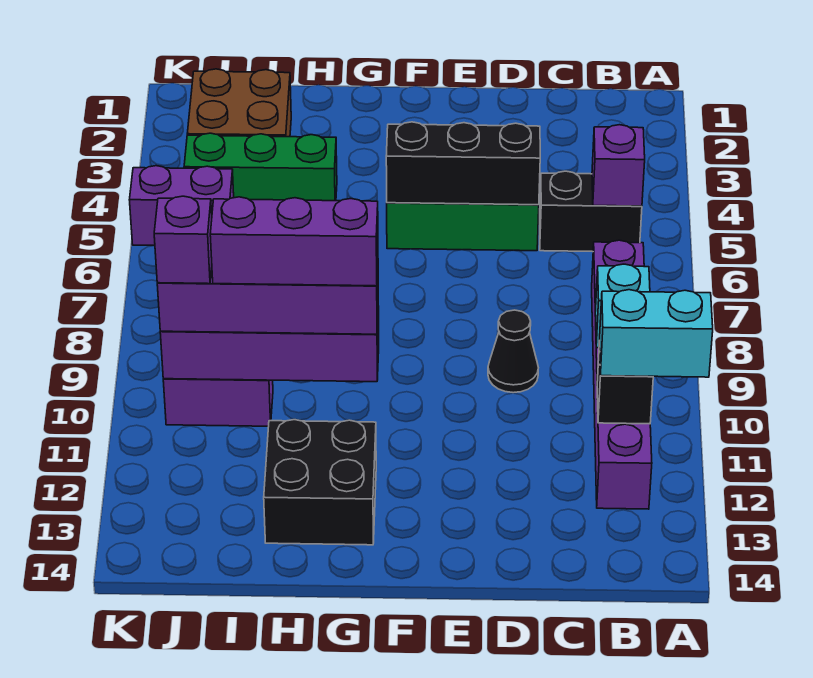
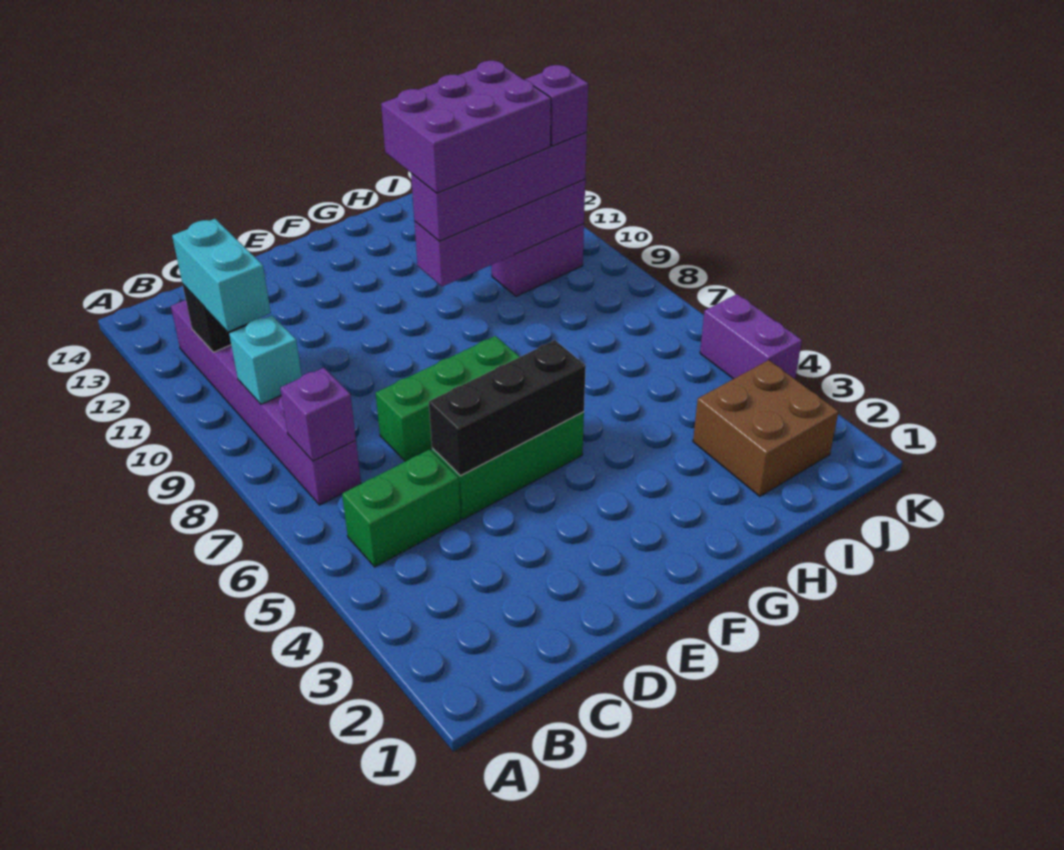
cyan 1x2 brick [600,290,713,377] -> cyan 1x2 brick turned to [172,219,271,331]
black 1x2 brick [540,171,642,252] -> green 1x2 brick [342,449,461,567]
purple 1x1 brick [592,125,645,206] -> purple 1x1 brick moved to [280,368,356,461]
black 1x1 cone [488,310,538,393] -> none
purple 1x3 brick [210,197,378,286] -> purple 2x3 brick [381,61,551,193]
black 2x2 brick [264,420,376,545] -> none
green 1x3 brick [184,133,337,201] -> green 1x3 brick moved to [376,336,520,461]
purple 1x2 brick [130,166,234,245] -> purple 1x2 brick turned to [700,294,802,379]

